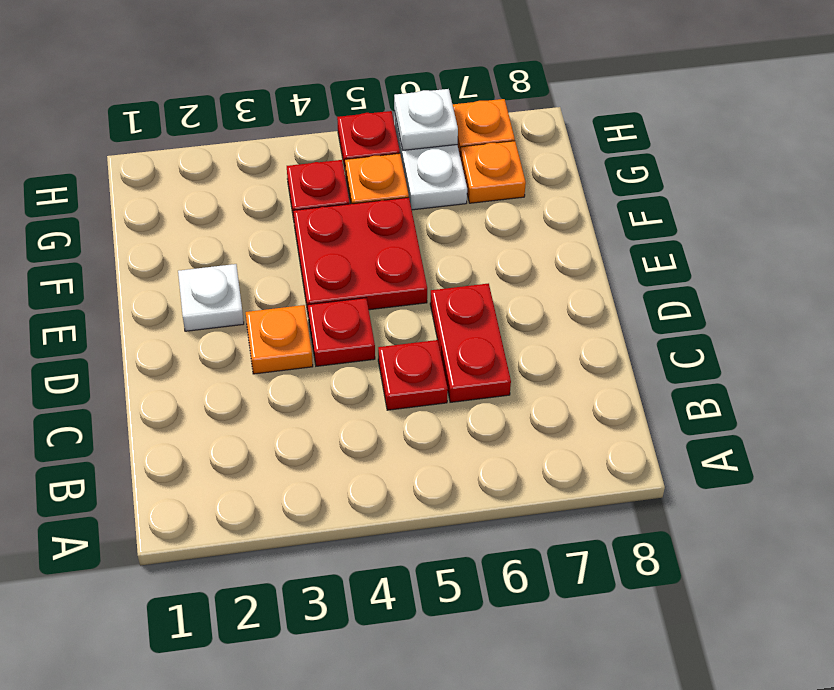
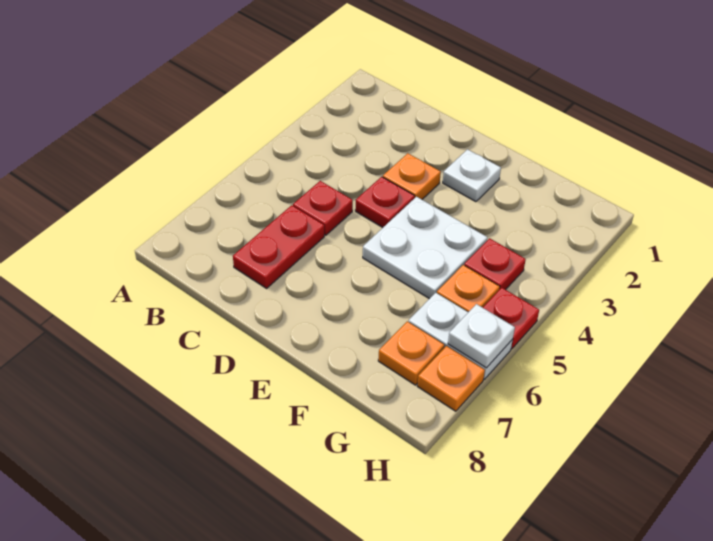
red 1x2 plate [430,283,511,402] -> red 1x2 plate turned to [233,205,324,288]
red 2x2 plate [293,197,427,312] -> white 2x2 plate [363,197,488,299]

